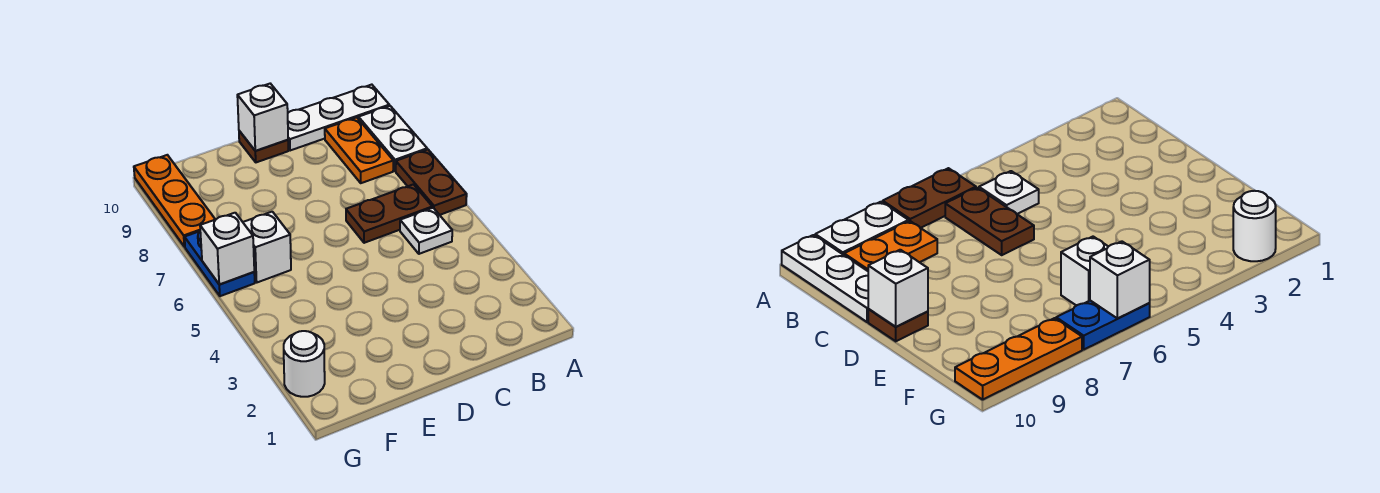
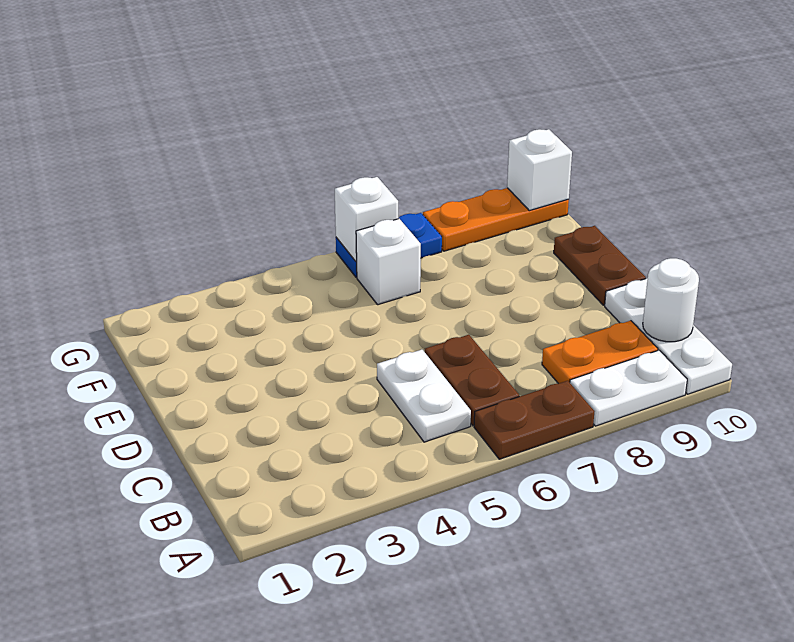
white 1x1 plate [400,208,452,254] -> white 1x2 plate [377,350,471,442]
brown 1x1 plate [239,131,288,162] -> brown 1x2 plate [554,226,646,305]
white 1x1 brick [237,84,288,151] -> white 1x1 brick moved to [507,129,572,211]
white 1x1 round brick [284,331,325,397] -> white 1x1 round brick moved to [643,258,699,342]

